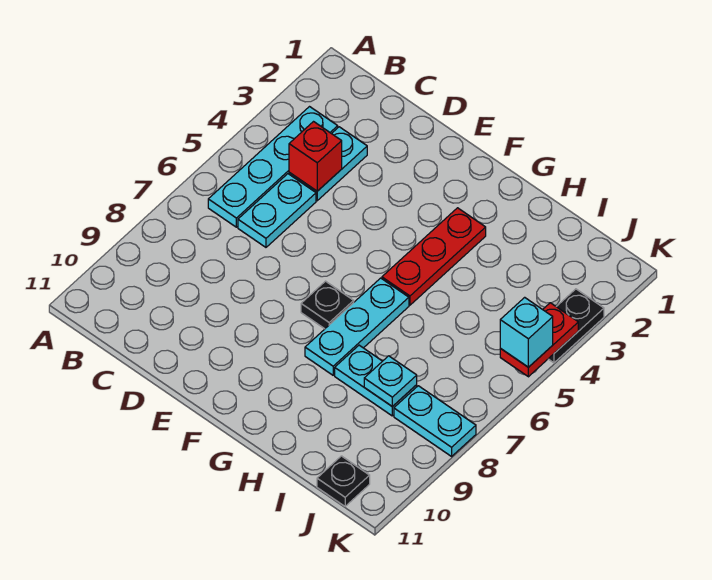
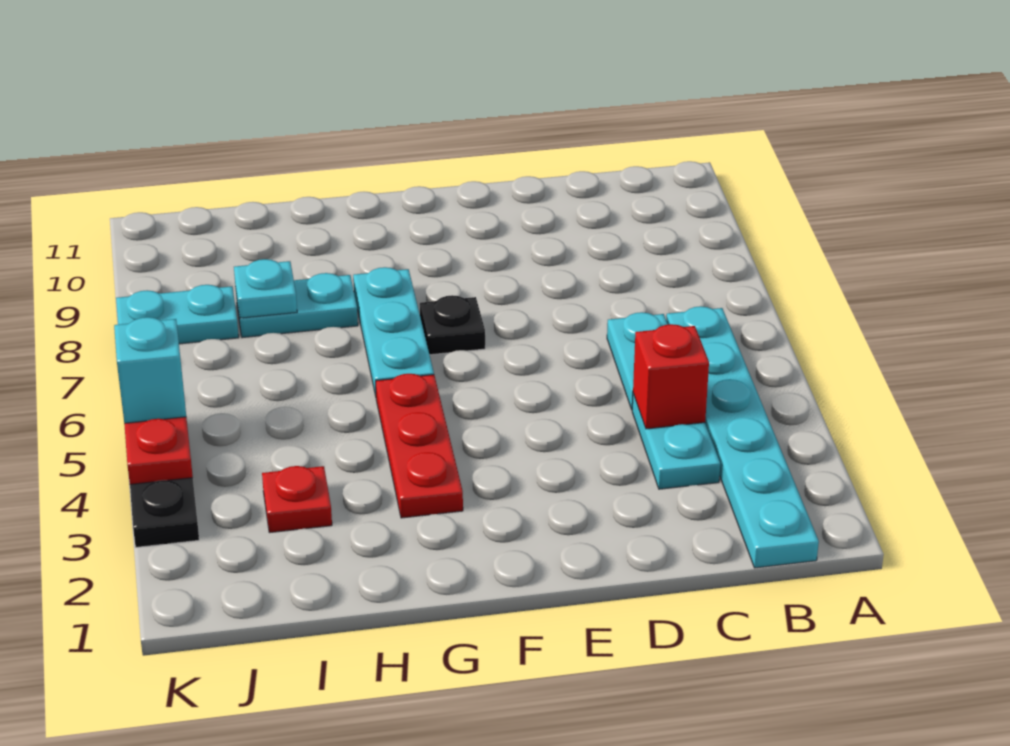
cyan 1x4 plate [208,107,338,227] -> cyan 1x6 plate [666,306,819,568]
none -> red 1x1 plate [262,466,332,533]
black 1x1 plate [317,456,370,506] -> none

